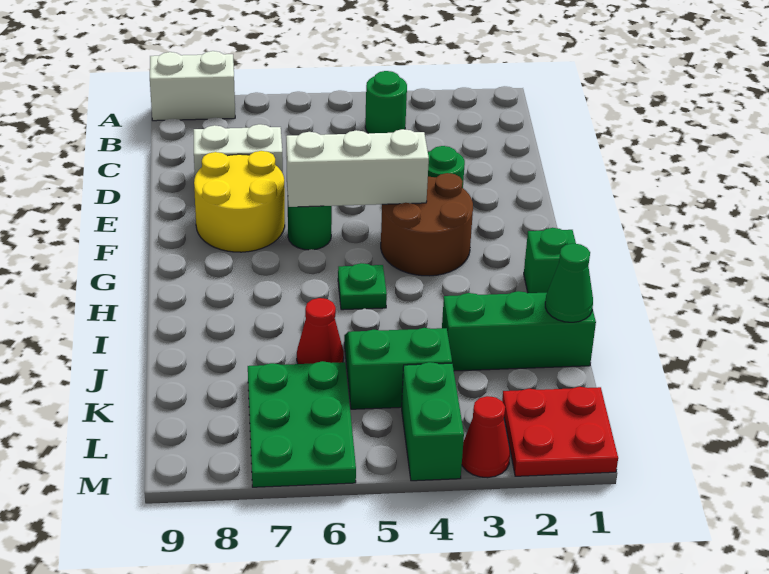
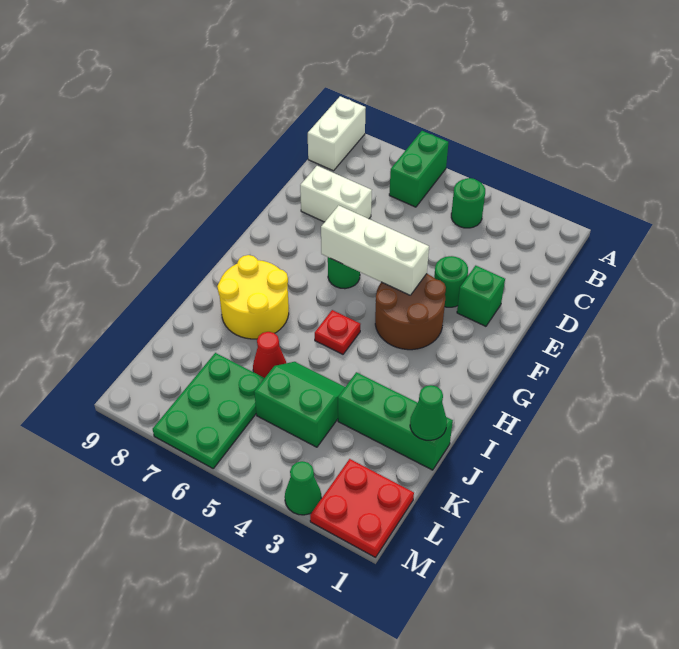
white 1x2 brick [150,51,235,121] -> white 1x2 brick turned to [308,96,366,171]
yellow 2x2 round brick [194,151,285,252] -> yellow 2x2 round brick moved to [217,255,289,339]
green 1x1 brick [524,228,576,293] -> green 1x1 brick moved to [457,266,505,326]
green 1x1 plate [338,263,387,310] -> red 1x1 plate [315,310,360,354]
green 1x2 brick [402,362,464,481] -> green 1x2 brick moved to [389,131,448,207]
red 1x1 cone [462,396,510,478] -> green 1x1 cone [285,461,321,515]

